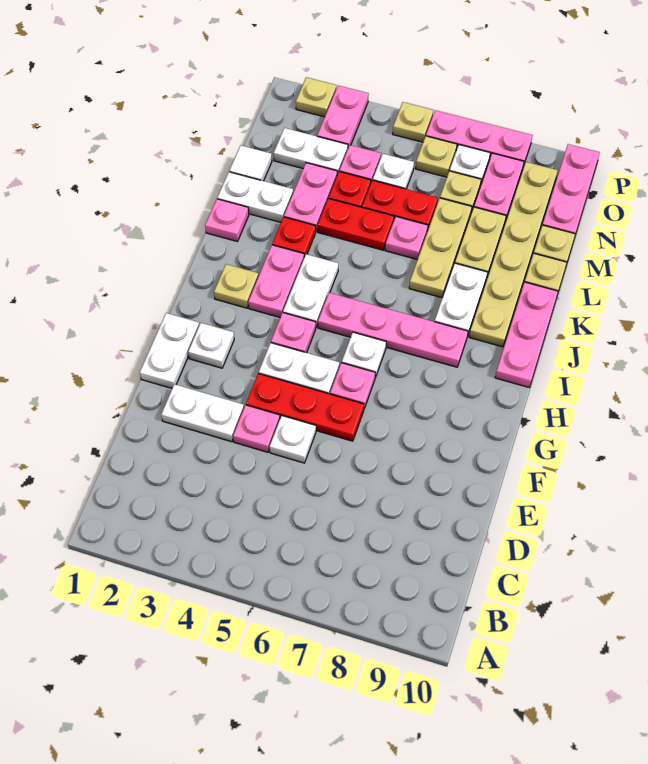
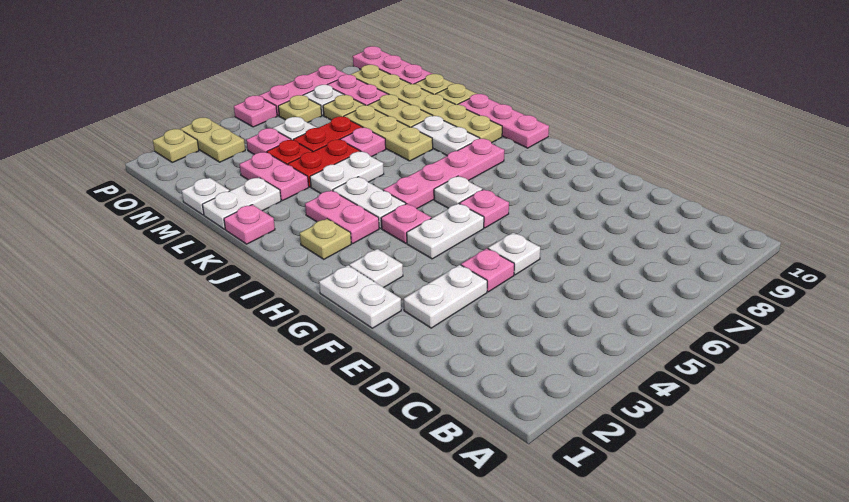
red 1x3 plate [246,373,364,441] -> none
red 1x1 plate [272,217,316,257] -> none
white 1x1 tile [229,146,272,181] -> white 1x1 plate [182,178,229,215]
white 1x2 plate [274,128,348,175] -> white 1x2 plate moved to [310,151,384,193]
pink 1x2 plate [317,86,369,147] -> tan 1x2 plate [181,118,245,162]
tan 1x1 plate [393,102,433,142] -> pink 1x1 plate [234,96,277,127]

